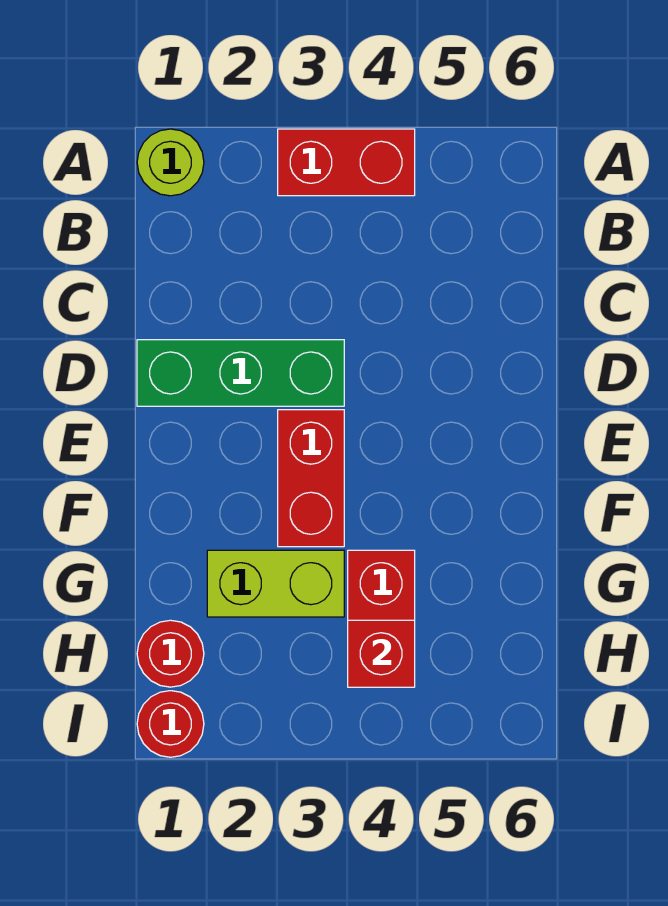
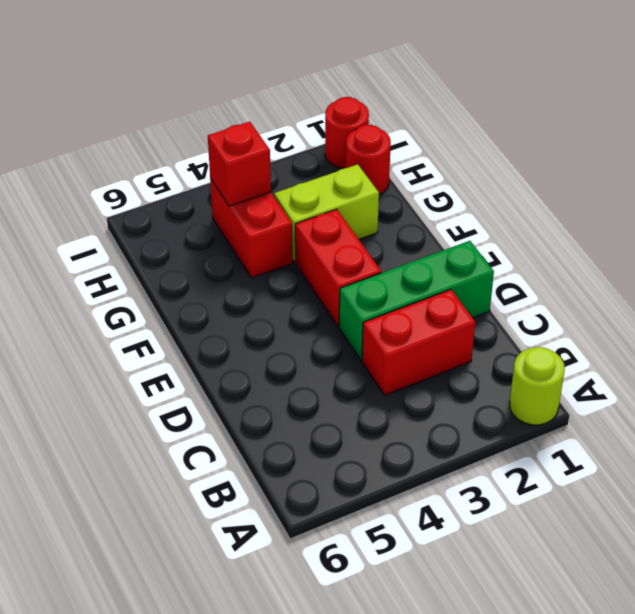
red 1x2 brick [278,129,415,196] -> red 1x2 brick moved to [362,290,475,395]

